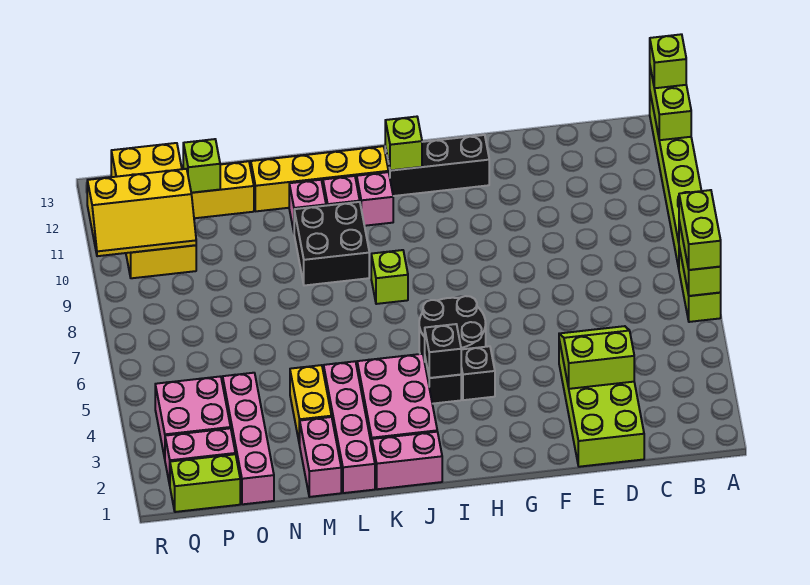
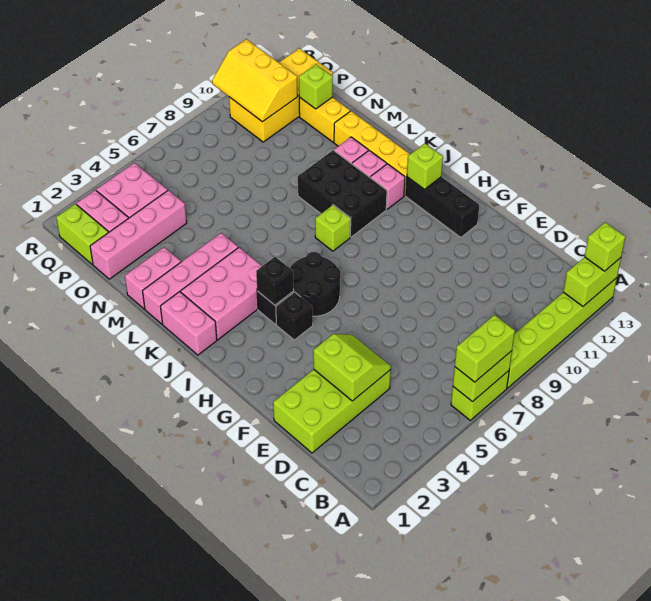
black 2x2 brick [294,202,369,286] -> black 2x3 brick [298,150,387,237]
yellow 1x2 brick [290,365,332,445] -> none

